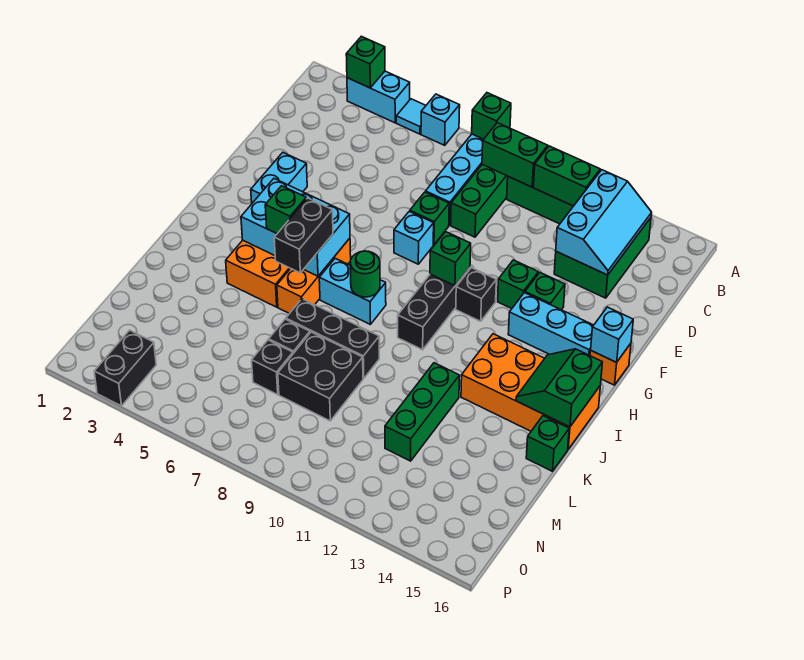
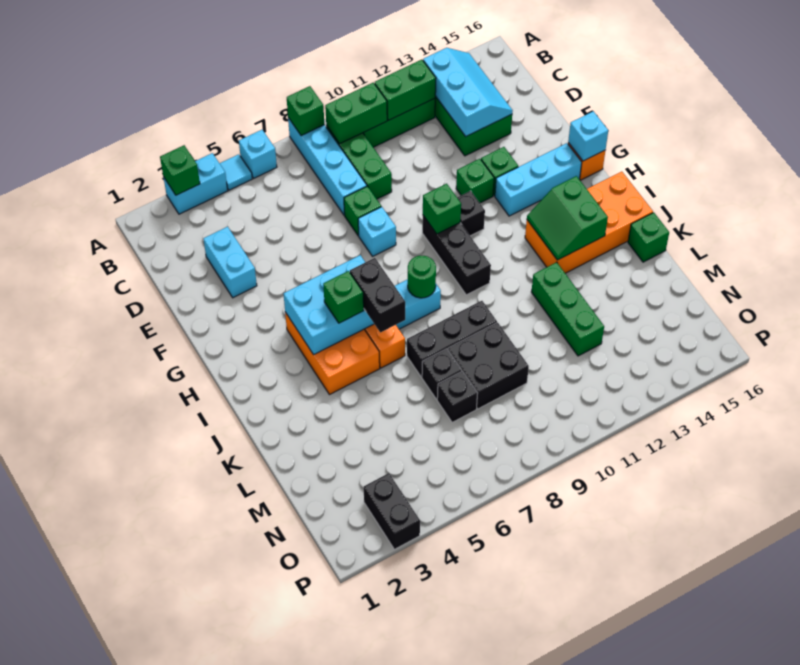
cyan 1x2 brick [251,153,307,203] -> cyan 1x2 brick moved to [203,227,257,298]
green 2x2 slope [516,349,603,427] -> green 2x2 slope moved to [527,176,608,260]

